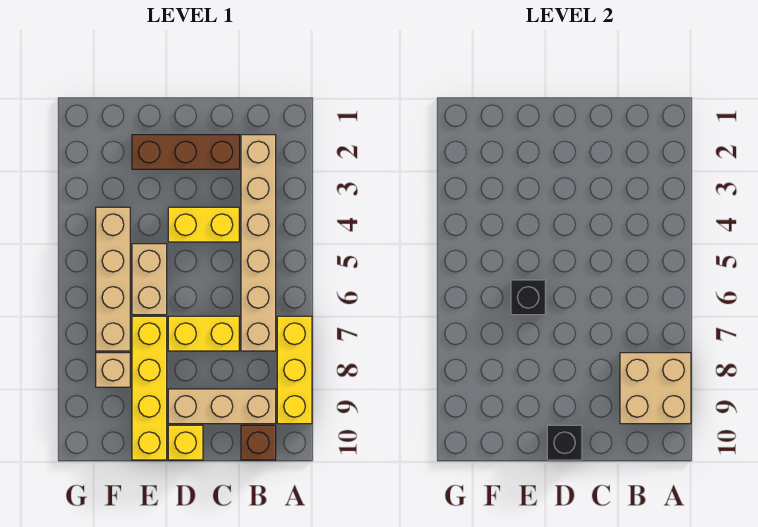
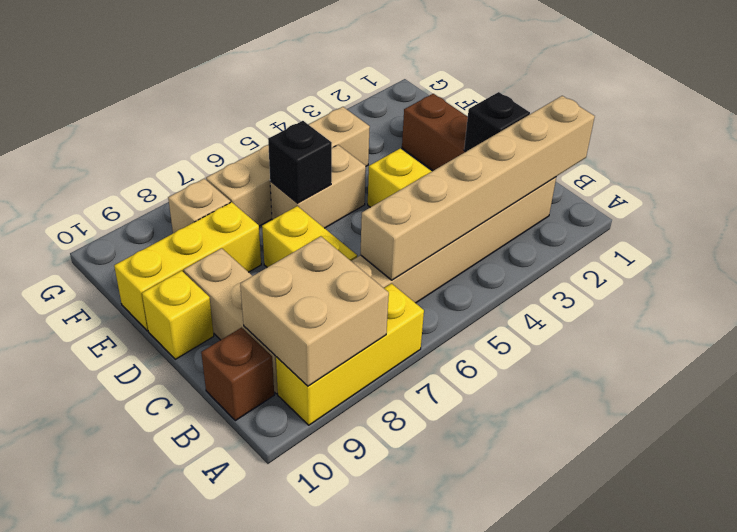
none -> tan 1x6 brick [361,96,595,280]
black 1x1 brick [547,425,582,460] -> black 1x1 brick moved to [464,92,530,152]
yellow 1x4 brick [132,316,167,460] -> yellow 1x3 brick [114,202,261,331]

